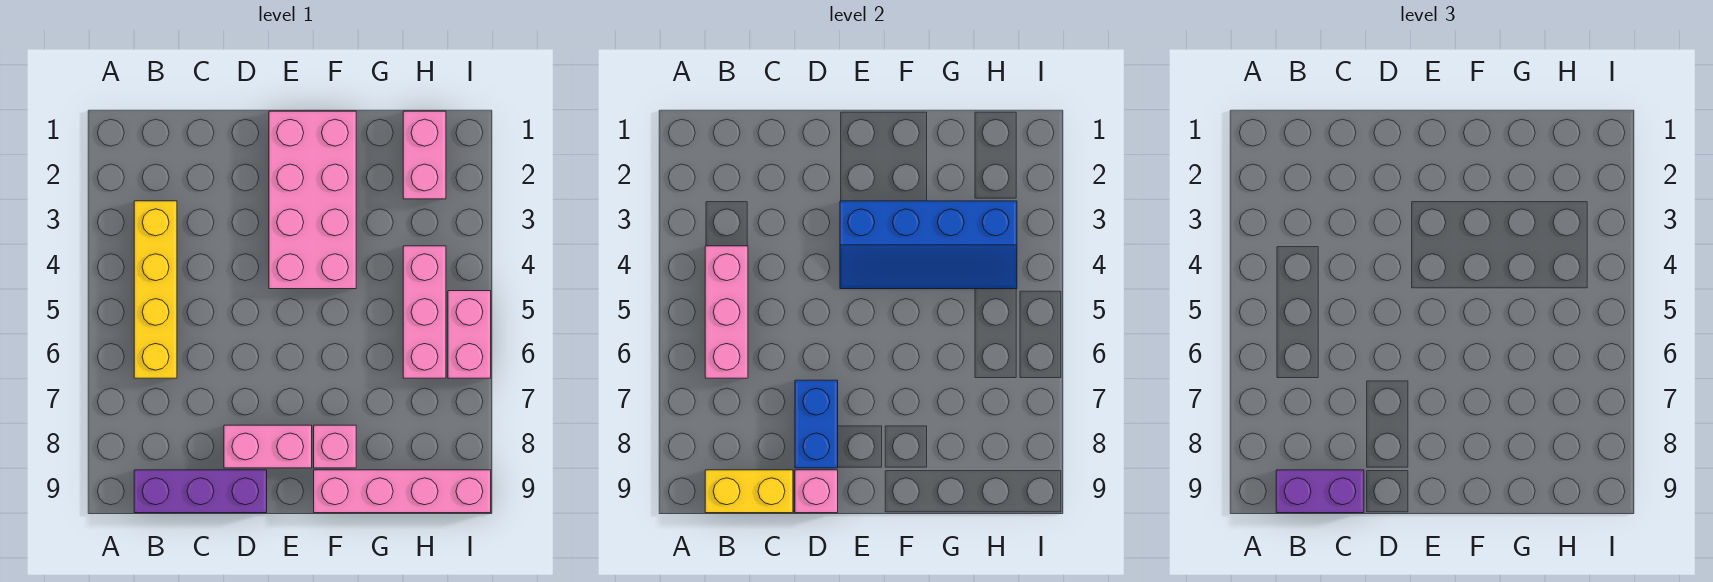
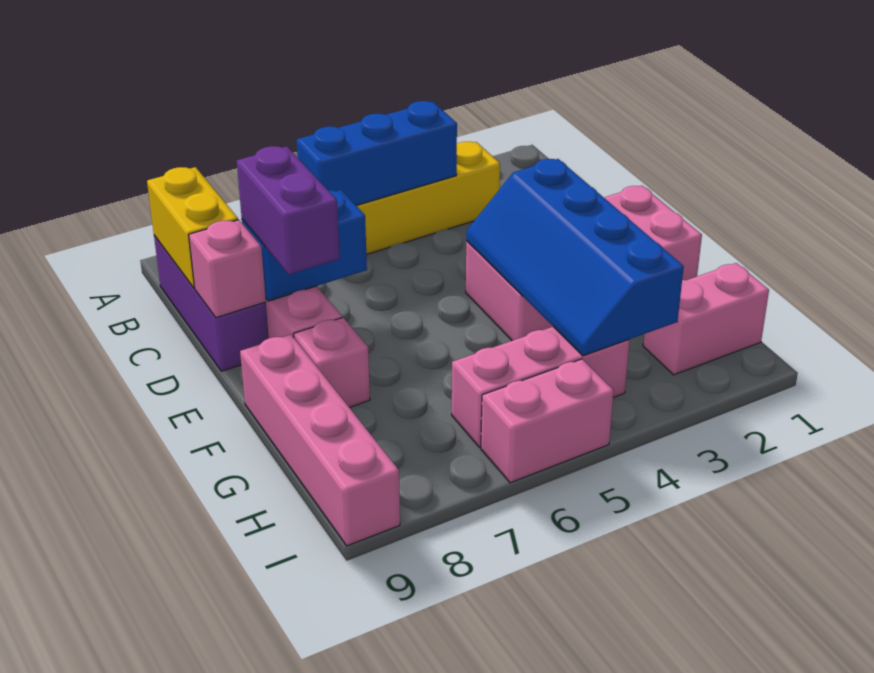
pink 1x3 brick [705,246,748,378] -> blue 1x3 brick [296,101,457,206]
purple 1x2 brick [1276,470,1364,513] -> purple 1x2 brick moved to [237,146,339,275]

